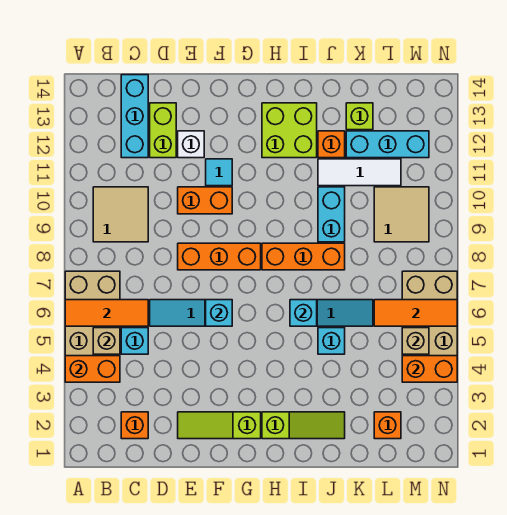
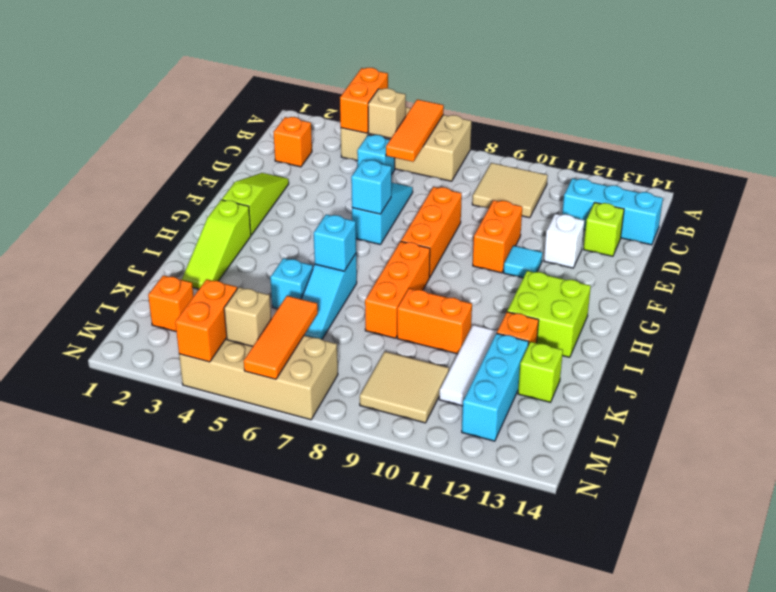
lime 1x2 brick [150,103,176,158] -> lime 1x1 brick [584,203,624,256]
cyan 1x2 brick [318,187,345,242] -> orange 1x2 brick [397,288,472,354]

